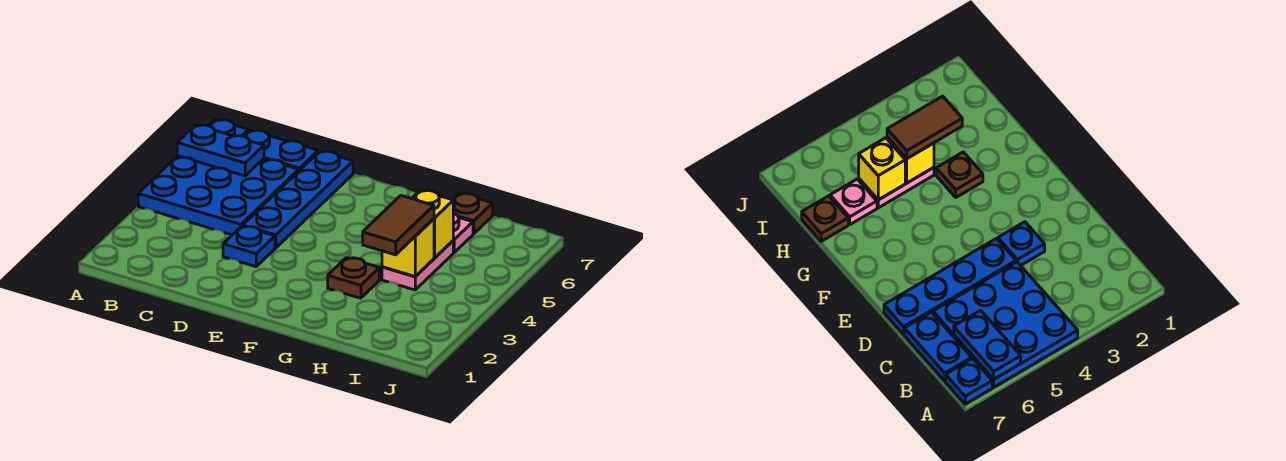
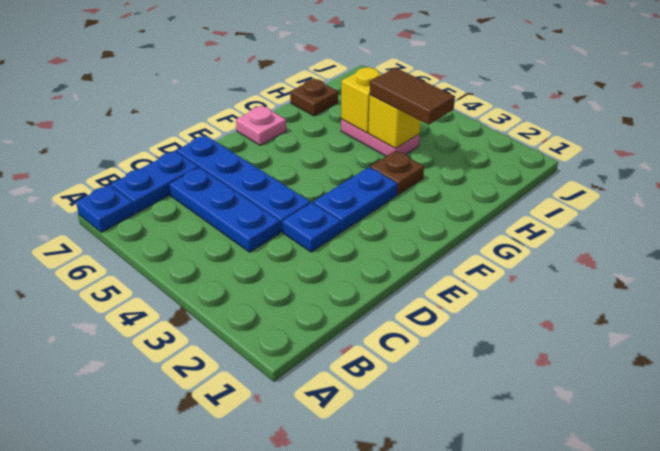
blue 3x3 plate [138,156,299,235] -> blue 1x3 plate [169,167,280,252]
blue 1x2 plate [177,125,264,176] -> blue 1x2 plate moved to [313,167,397,232]
pink 1x1 plate [453,213,473,252] -> pink 1x1 plate moved to [236,106,286,145]

